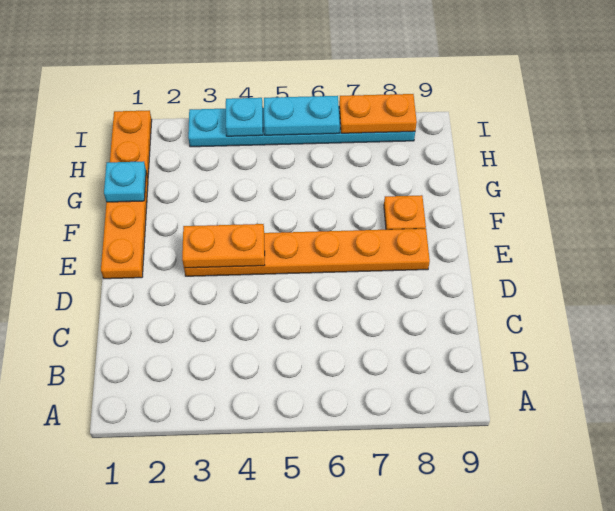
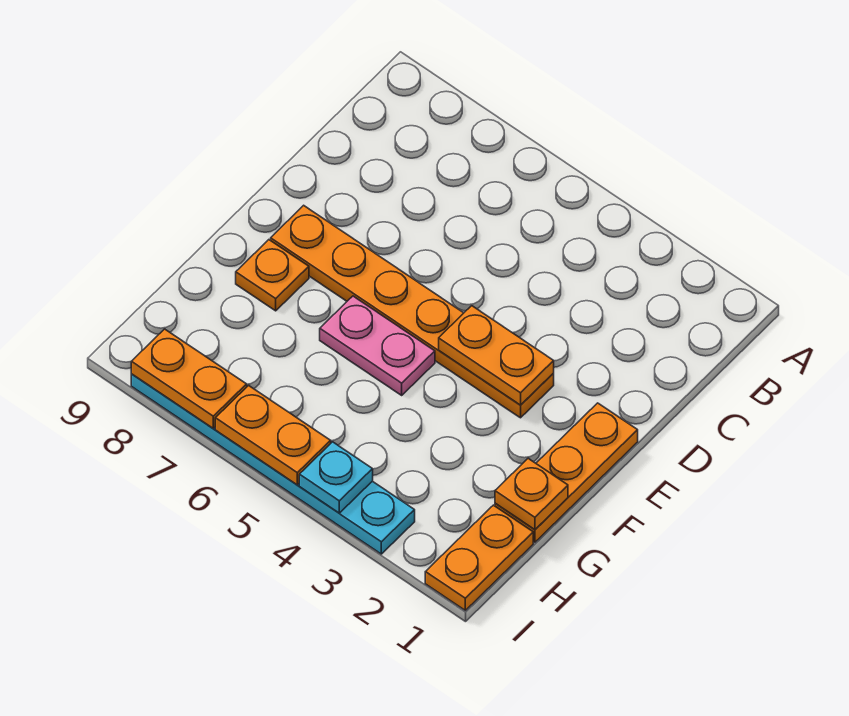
none -> pink 1x2 plate [320,296,435,395]
cyan 1x1 plate [104,161,146,202] -> orange 1x1 plate [495,458,568,530]
cyan 1x2 plate [264,96,340,135] -> orange 1x2 plate [215,385,331,485]

